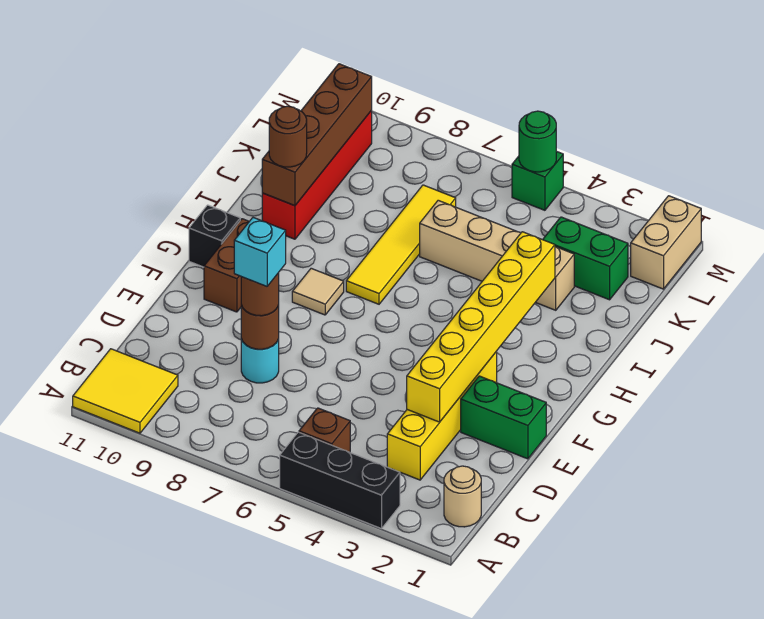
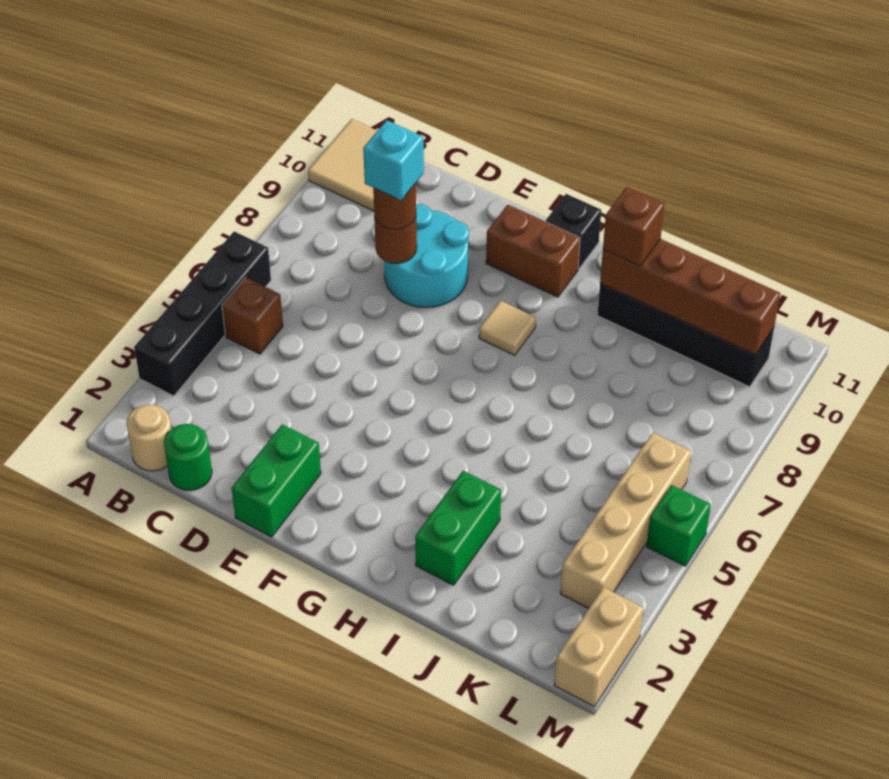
black 1x3 brick [280,432,400,529] -> black 1x4 brick [134,231,271,396]
yellow 2x2 tile [73,349,178,433] -> tan 2x2 tile [308,119,377,211]
yellow 1x4 brick [387,351,497,480] -> none
yellow 1x6 brick [407,232,555,422] -> none
cyan 1x1 round brick [241,339,279,383] -> cyan 2x2 round brick [384,204,469,307]
yellow 1x4 tile [346,185,456,304] -> none
red 1x4 brick [262,111,372,239] -> black 1x4 brick [597,283,774,387]
brown 1x1 round brick [269,106,307,167] -> brown 1x1 brick [603,187,664,266]
tan 1x4 brick [420,200,574,310] -> tan 1x4 brick moved to [560,433,691,608]
green 1x2 brick [543,217,628,300] -> green 1x2 brick moved to [415,471,501,585]
tan 1x2 brick [631,196,701,289] -> tan 1x2 brick turned to [554,587,643,707]
green 1x1 round brick [519,111,556,172] -> green 1x1 round brick moved to [164,424,212,491]

